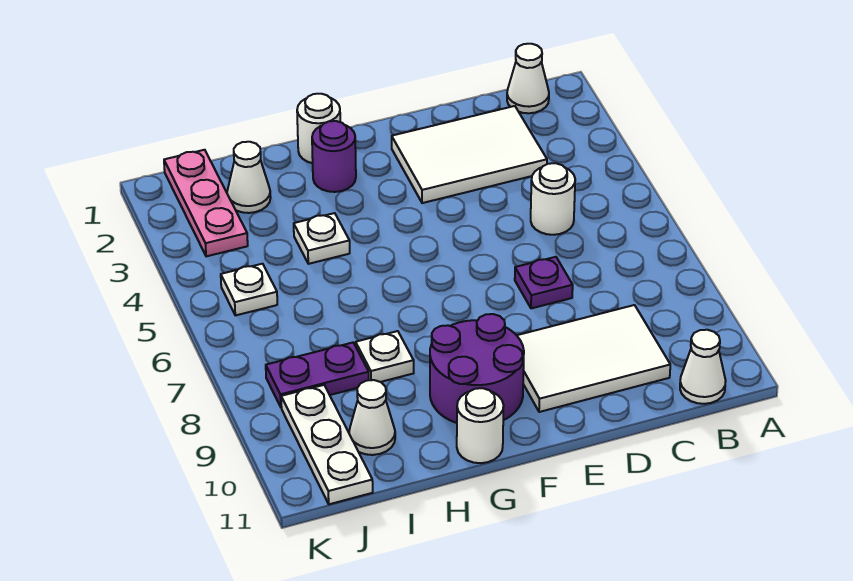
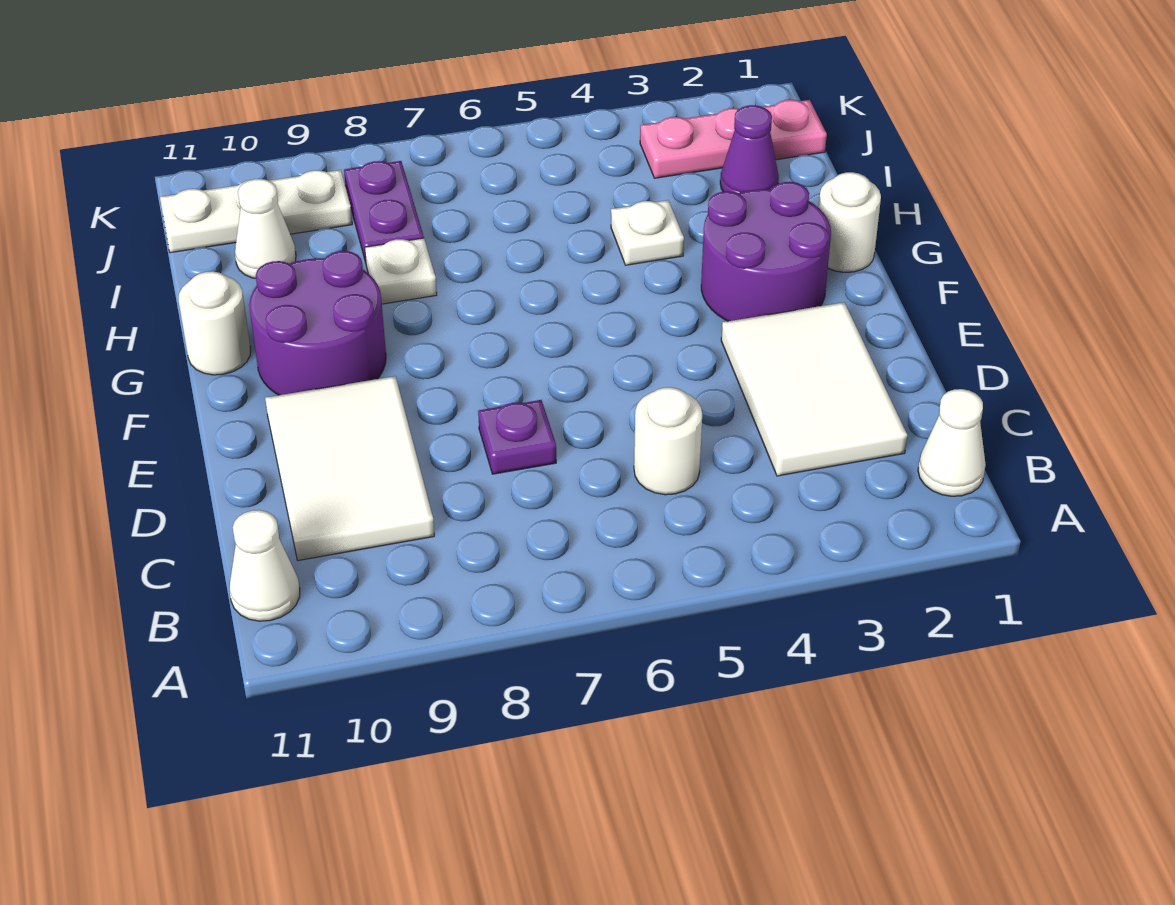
purple 1x1 round brick [312,121,356,192] -> purple 2x2 round brick [701,182,831,321]
white 1x1 cone [227,142,271,213] -> purple 1x1 cone [720,105,779,193]
white 1x1 plate [221,264,277,315] -> none

